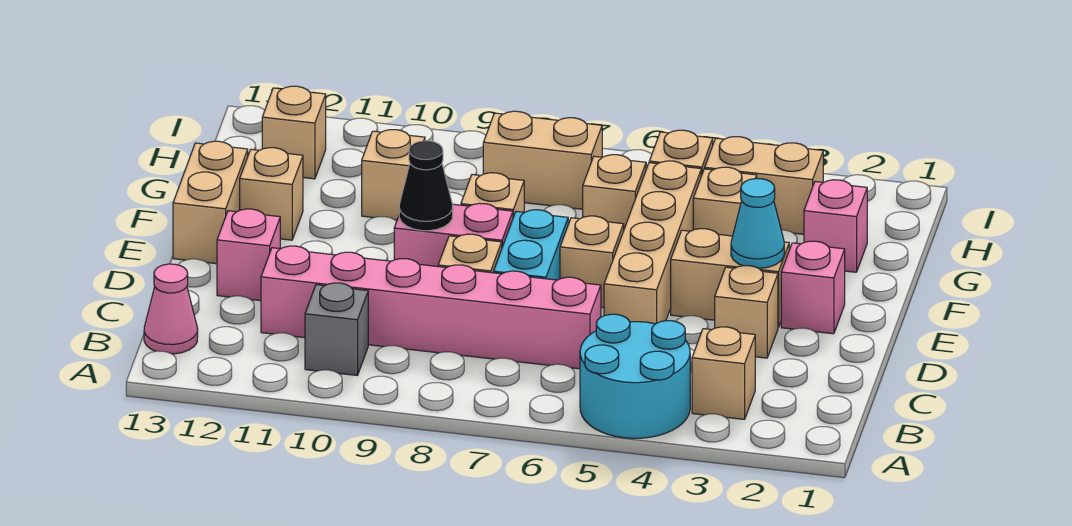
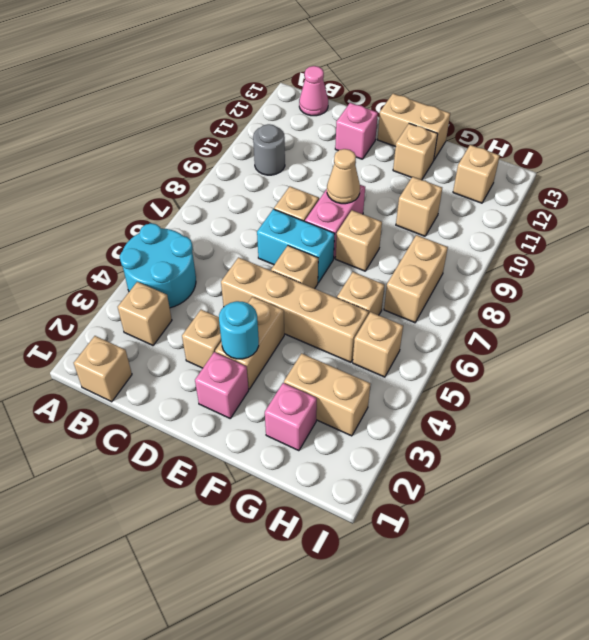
grey 1x1 brick [305,283,368,375] -> grey 1x1 round brick [253,124,285,175]
pink 1x6 brick [261,246,601,369] -> none
cyan 1x1 cone [731,179,784,268] -> cyan 1x1 round brick [219,301,259,359]
black 1x1 cone [399,141,453,231] -> tan 1x1 cone [327,149,360,204]
tan 1x1 brick [693,167,757,236] -> tan 1x1 brick moved to [74,336,132,402]
tan 1x2 brick [705,137,823,234] -> tan 1x2 brick turned to [284,353,371,436]

